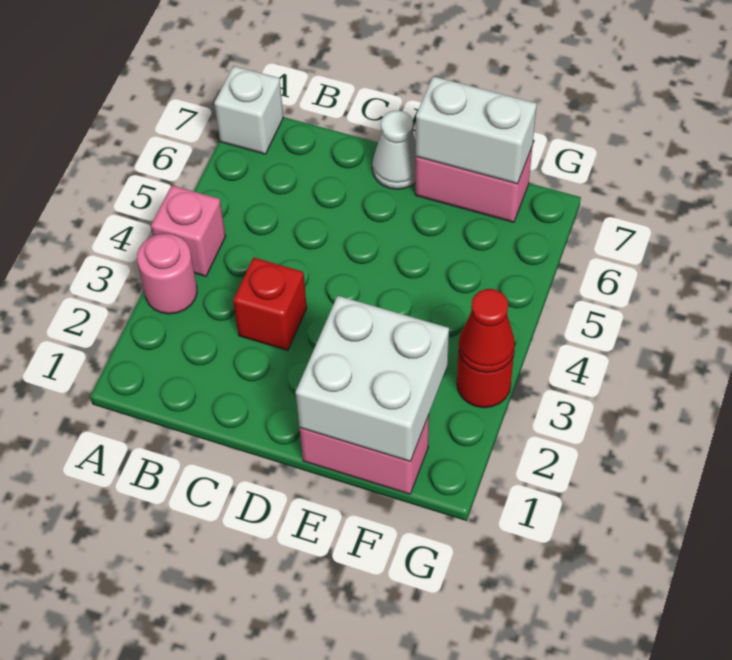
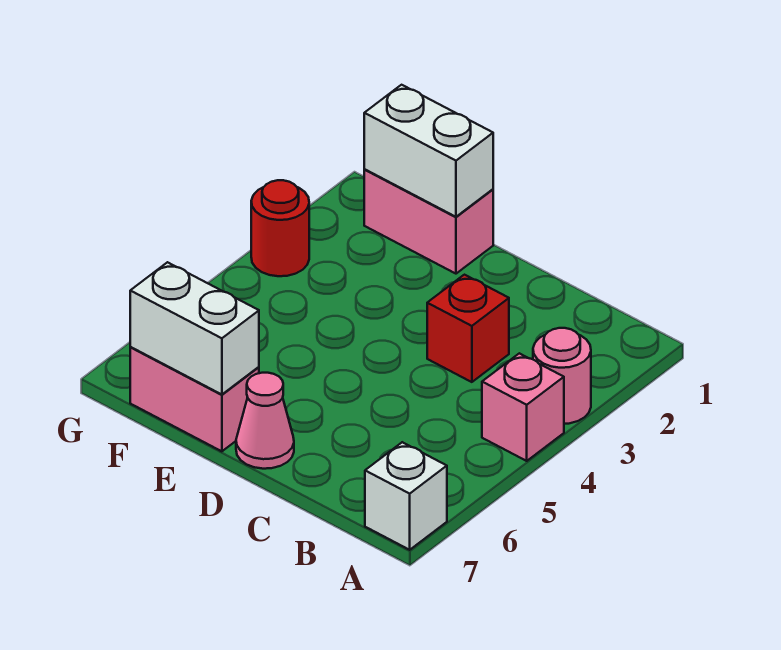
white 1x1 cone [372,111,416,189] -> pink 1x1 cone [236,373,294,469]
white 2x2 brick [296,296,449,462] -> white 1x2 brick [364,85,493,217]
red 1x1 cone [459,289,515,373] -> none

